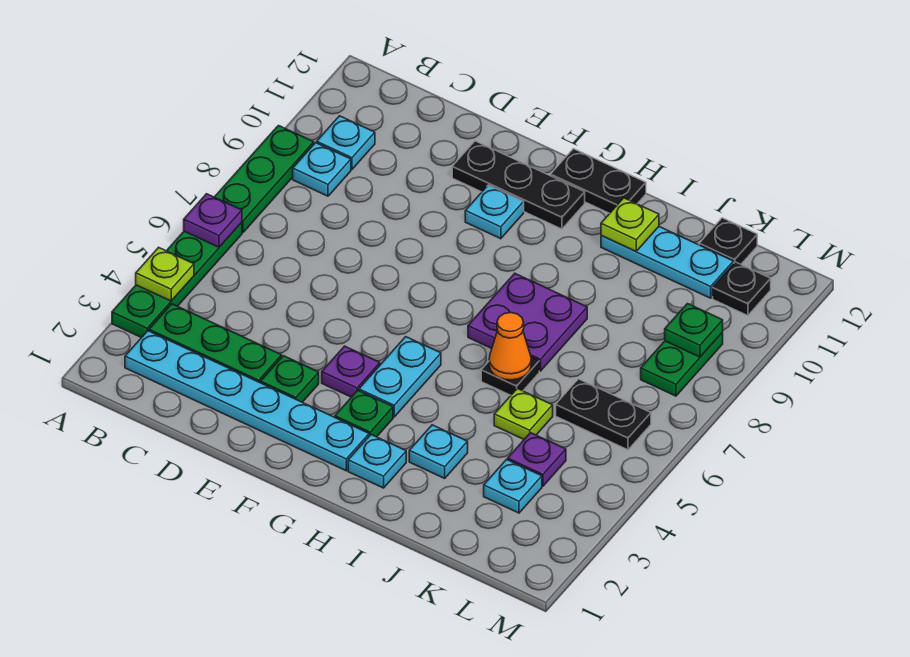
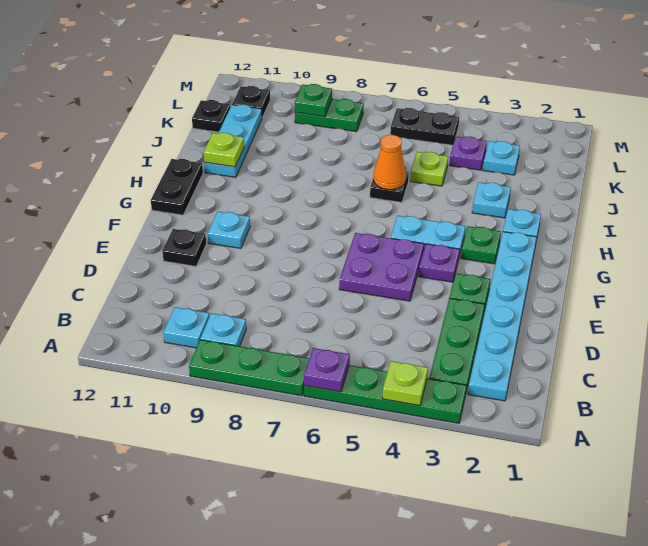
black 1x3 plate [452,141,585,229] -> black 1x1 plate [162,229,206,266]
purple 2x2 plate [468,274,587,371] -> purple 2x2 plate moved to [339,233,424,301]
black 1x2 plate [556,379,651,450] -> black 1x2 plate turned to [390,108,459,145]

